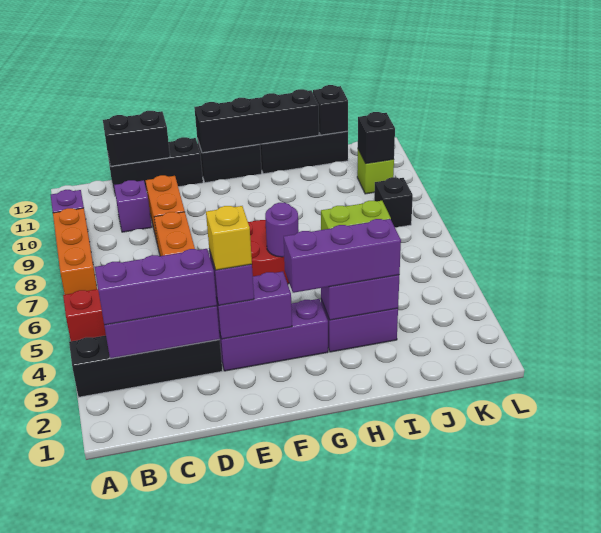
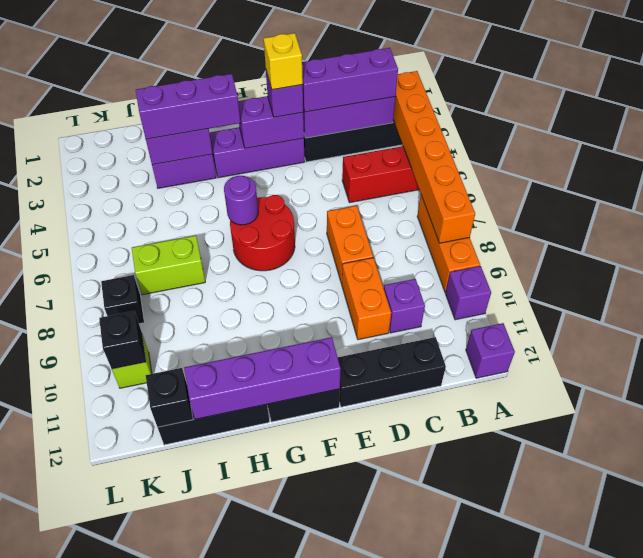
none -> orange 1x6 brick [393,71,475,243]
none -> purple 1x1 brick [466,323,515,378]
black 1x2 brick [103,111,170,166] -> none
black 1x4 brick [194,89,319,153] -> purple 1x4 brick [184,337,341,419]

